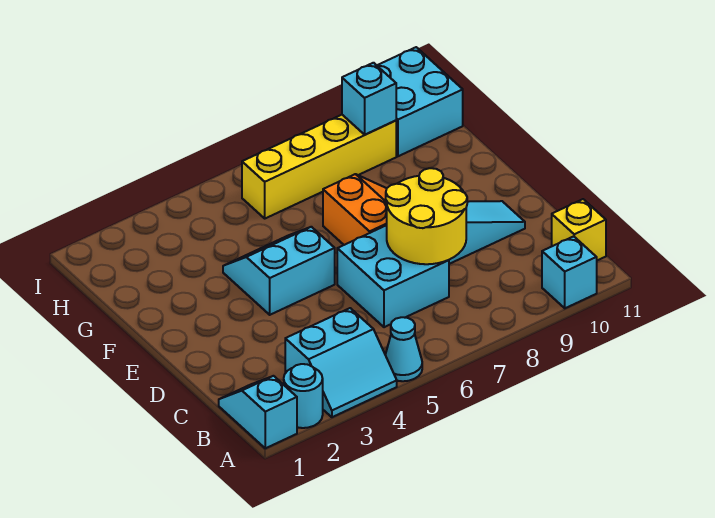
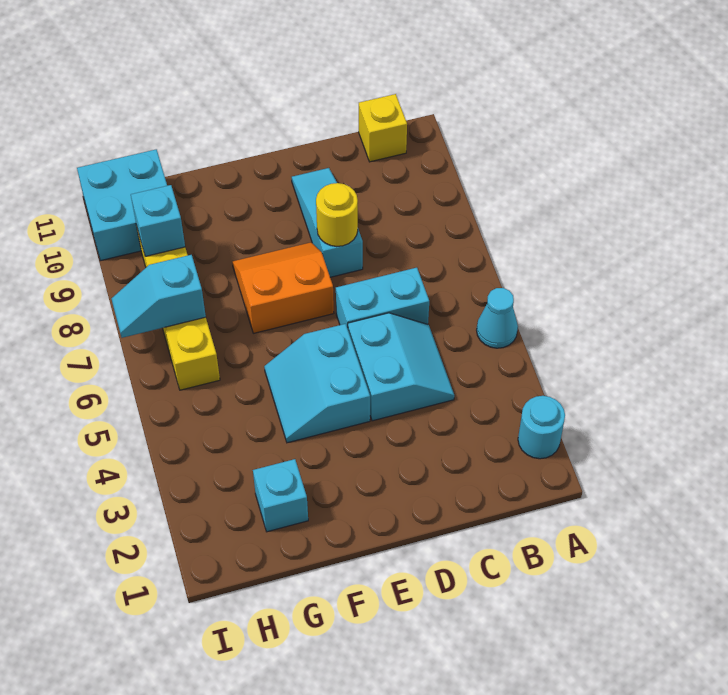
cyan 1x2 slope [219,376,297,448] -> cyan 1x2 slope moved to [111,255,206,338]
cyan 2x2 slope [285,308,397,417] -> cyan 2x2 slope moved to [348,313,454,421]
cyan 1x1 brick [542,236,597,308] -> cyan 1x1 brick moved to [253,459,308,532]
cyan 2x2 brick [337,225,449,327] -> cyan 1x2 brick [336,268,429,329]
yellow 2x2 round brick [386,168,467,264] -> yellow 1x1 round brick [316,183,358,247]

